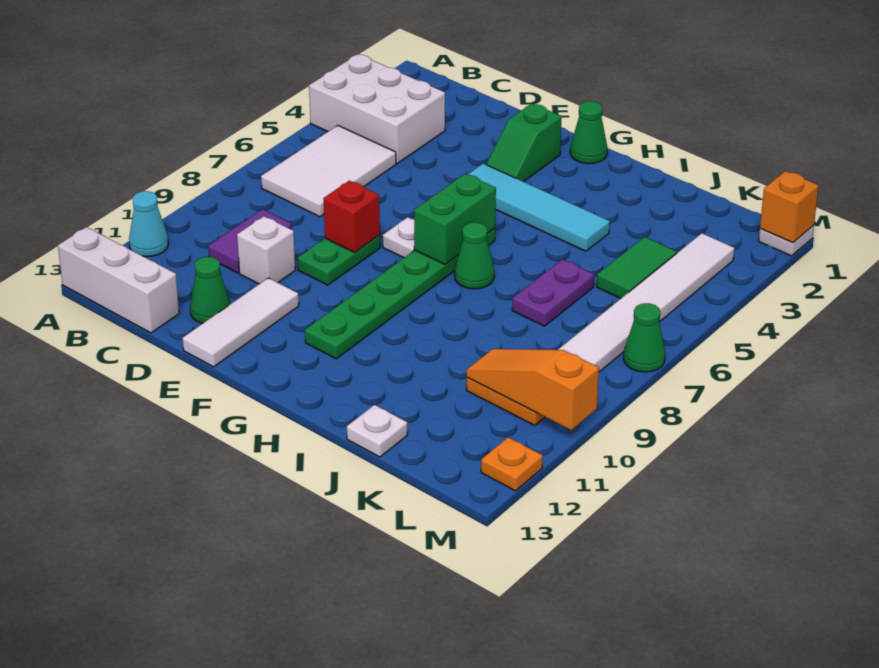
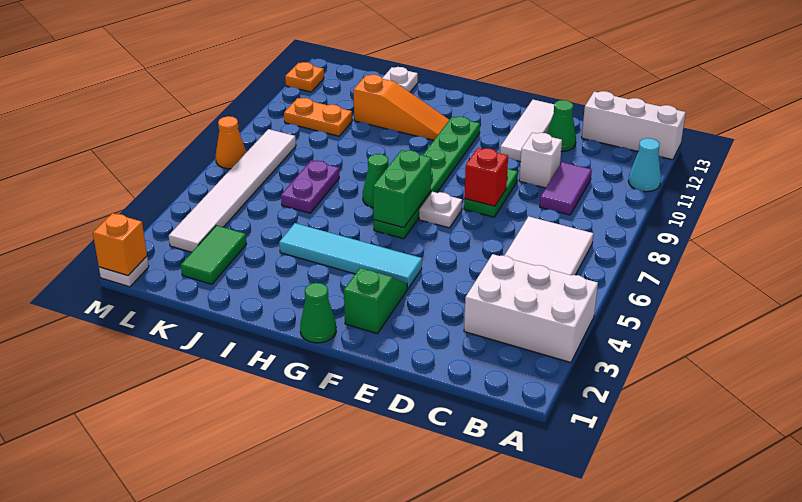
green 1x2 tile [597,237,677,298] -> green 1x2 tile moved to [181,225,246,284]
orange 1x3 slope [467,349,599,430] -> orange 1x3 slope moved to [353,75,449,140]
green 1x1 cone [624,303,665,372] -> orange 1x1 cone [216,116,246,169]

